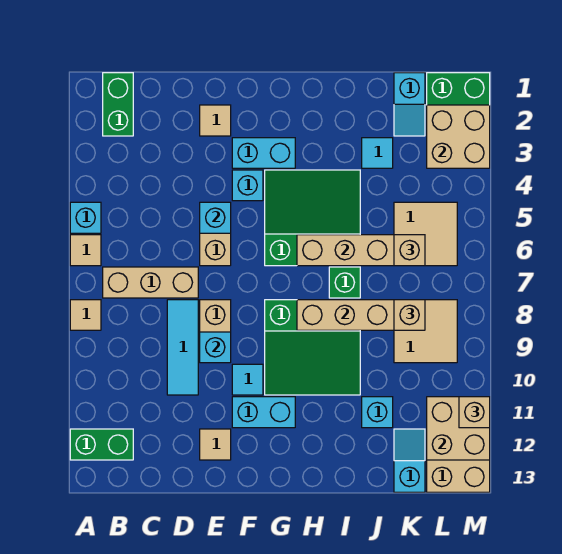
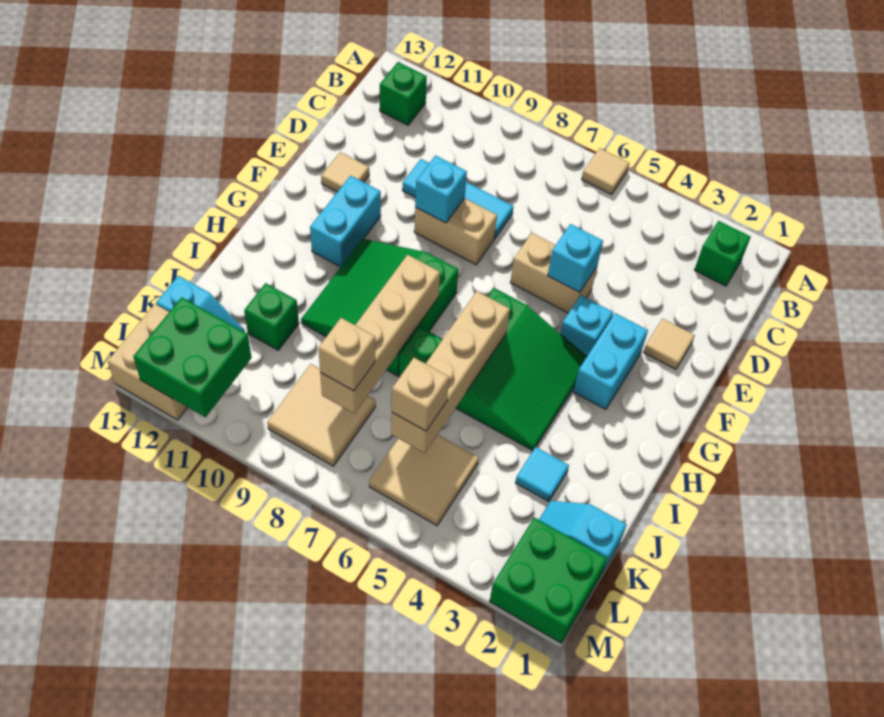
cyan 1x1 brick [70,202,101,233] -> none
tan 1x1 tile [70,300,101,330] -> none
green 1x2 brick [70,429,133,460] -> green 1x1 brick [380,62,427,125]
green 1x2 brick [103,73,133,136] -> green 1x1 brick [695,221,750,286]
tan 1x3 brick [103,267,198,298] -> none
cyan 1x1 tile [232,364,263,395] -> none
cyan 1x1 brick [362,397,393,428] -> green 1x1 brick [244,283,299,350]
tan 2x2 brick [427,105,490,168] -> none
tan 2x2 brick [427,397,490,460] -> green 2x2 brick [133,297,252,417]
tan 1x1 brick [459,397,490,428] -> none

